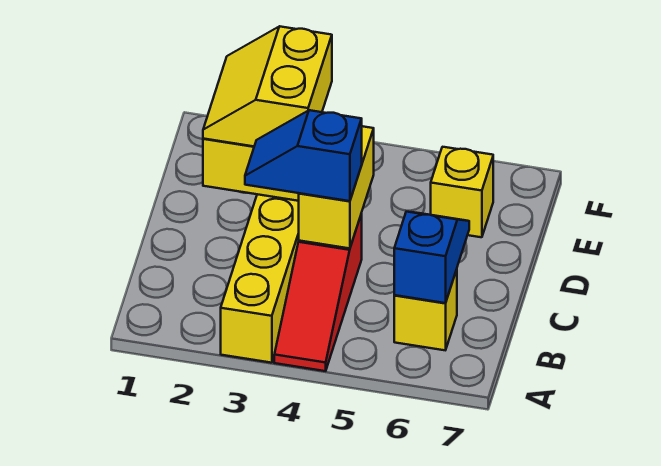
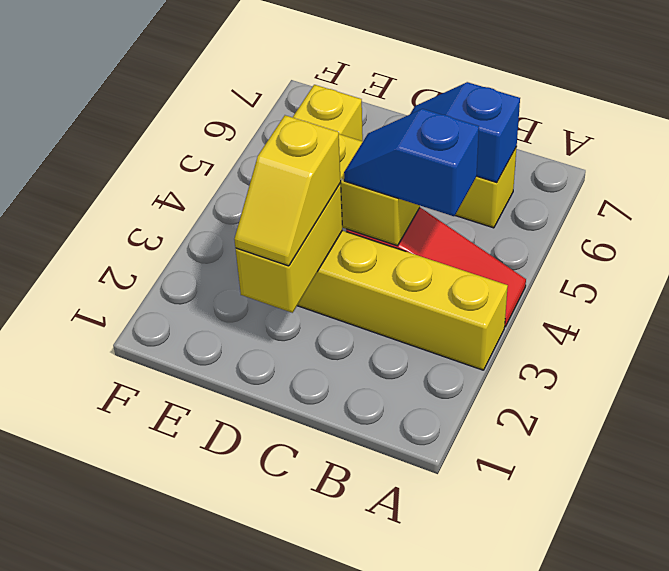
blue 1x2 slope [245,110,362,201] -> blue 1x2 slope turned to [344,109,479,216]
yellow 2x2 slope [203,26,332,146] -> yellow 1x2 slope [234,115,341,266]

